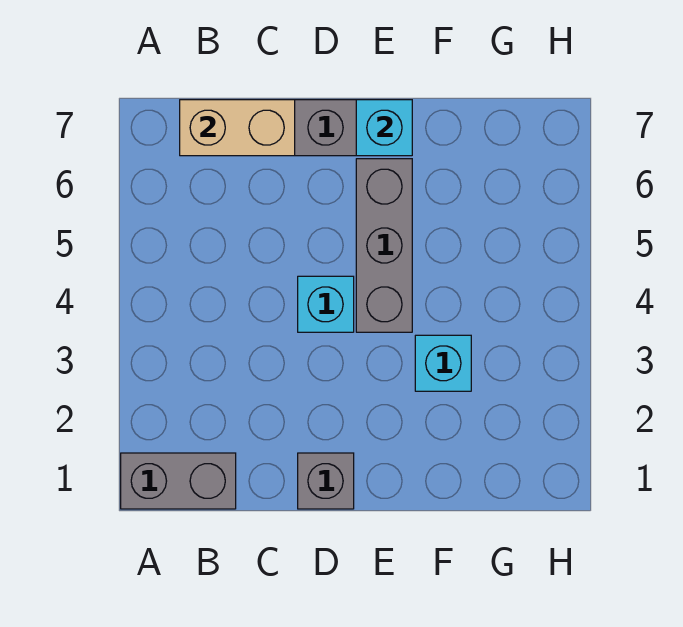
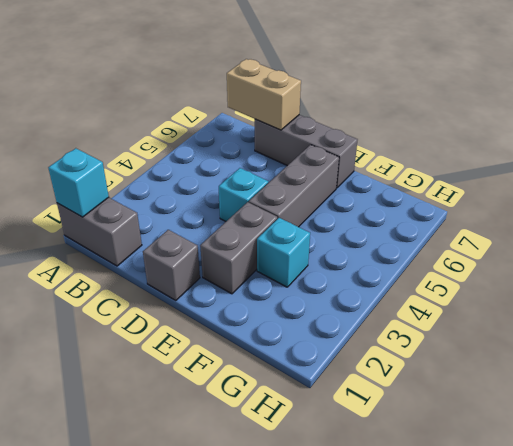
none -> grey 1x2 brick [200,202,277,294]
cyan 1x1 brick [356,100,412,156] -> cyan 1x1 brick moved to [48,148,109,217]

